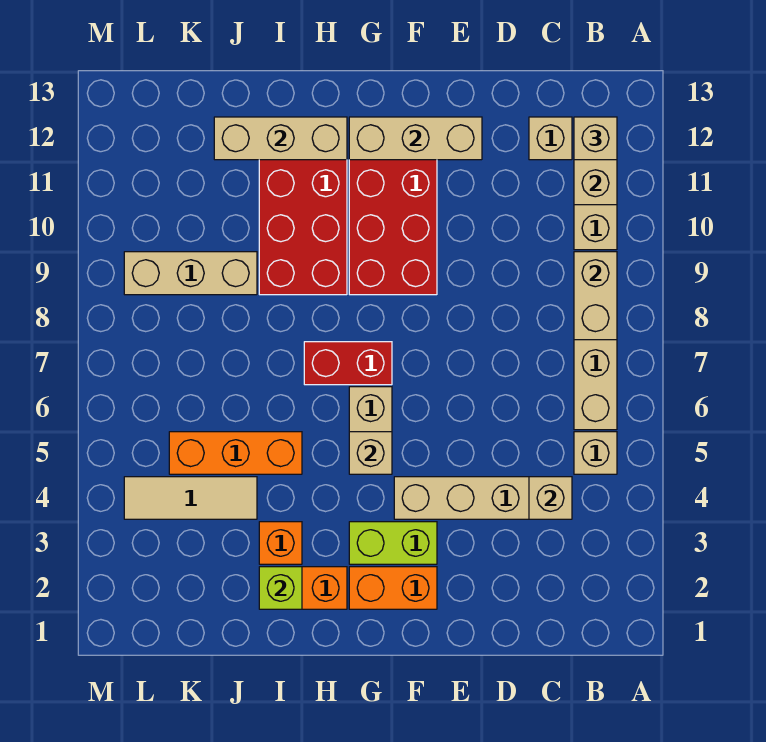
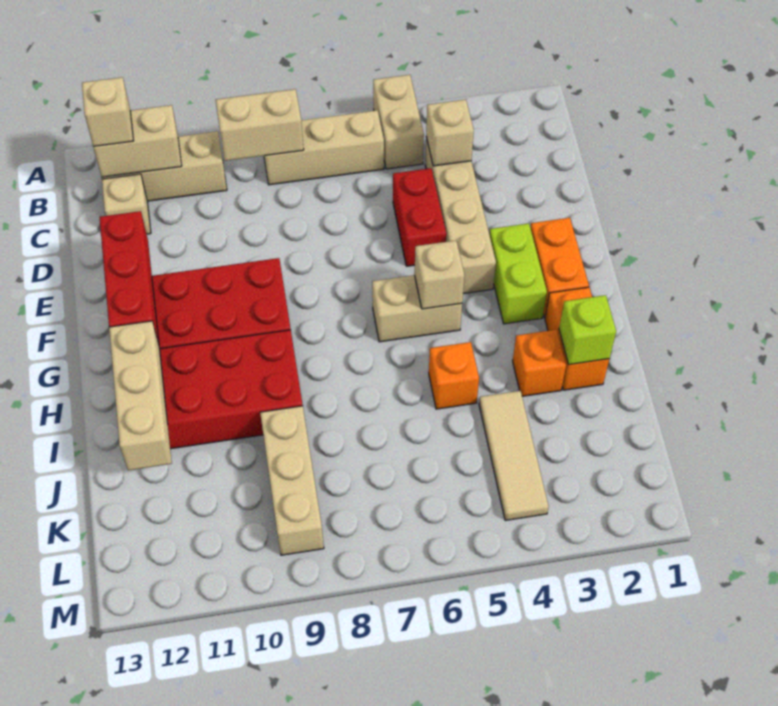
tan 1x1 brick [574,432,617,474] -> tan 1x2 brick [373,75,424,169]
tan 1x3 brick [349,117,482,160] -> red 1x3 brick [100,211,159,344]
red 1x2 brick [304,342,392,385] -> red 1x2 brick moved to [393,168,446,266]
orange 1x3 brick [169,432,302,474] -> orange 1x1 brick [429,342,479,409]

